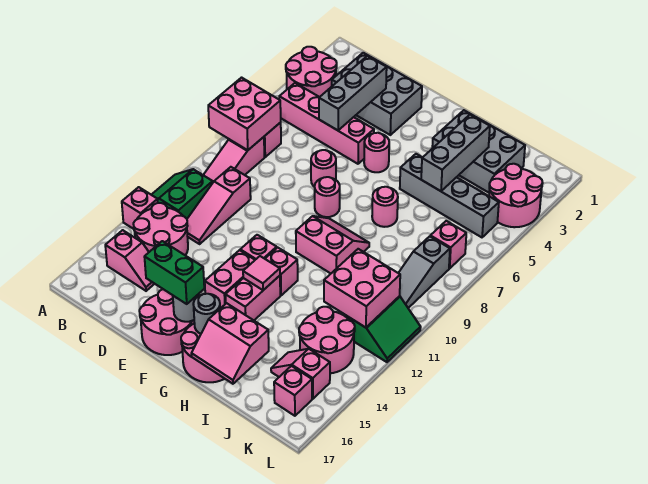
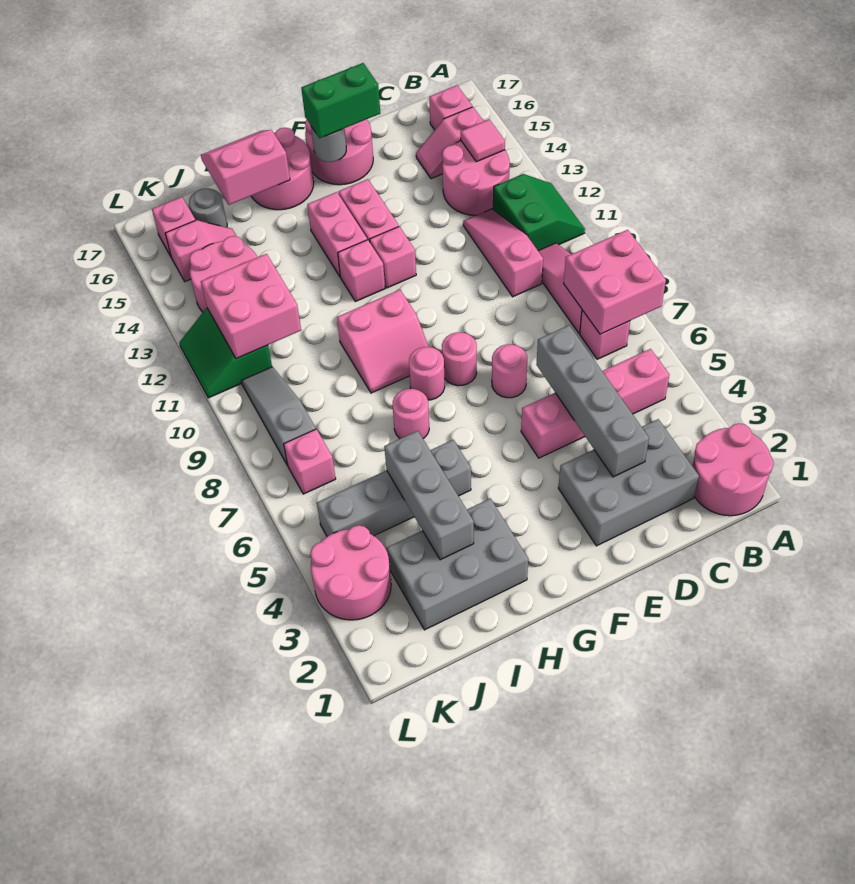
pink 2x2 round brick [286,47,337,97] -> pink 2x2 round brick moved to [692,423,774,516]
pink 1x1 brick [122,187,158,229] -> pink 1x1 brick moved to [429,85,472,130]
grey 1x3 brick [319,56,387,130] -> grey 1x4 brick [536,325,649,477]
pink 1x1 round brick [364,133,389,172] -> pink 1x1 round brick moved to [409,347,445,400]
pink 1x1 tile [243,256,280,290] -> pink 1x1 tile moved to [461,120,505,162]
grey 1x1 round brick [193,294,220,334] -> grey 1x1 round brick moved to [189,188,227,227]

